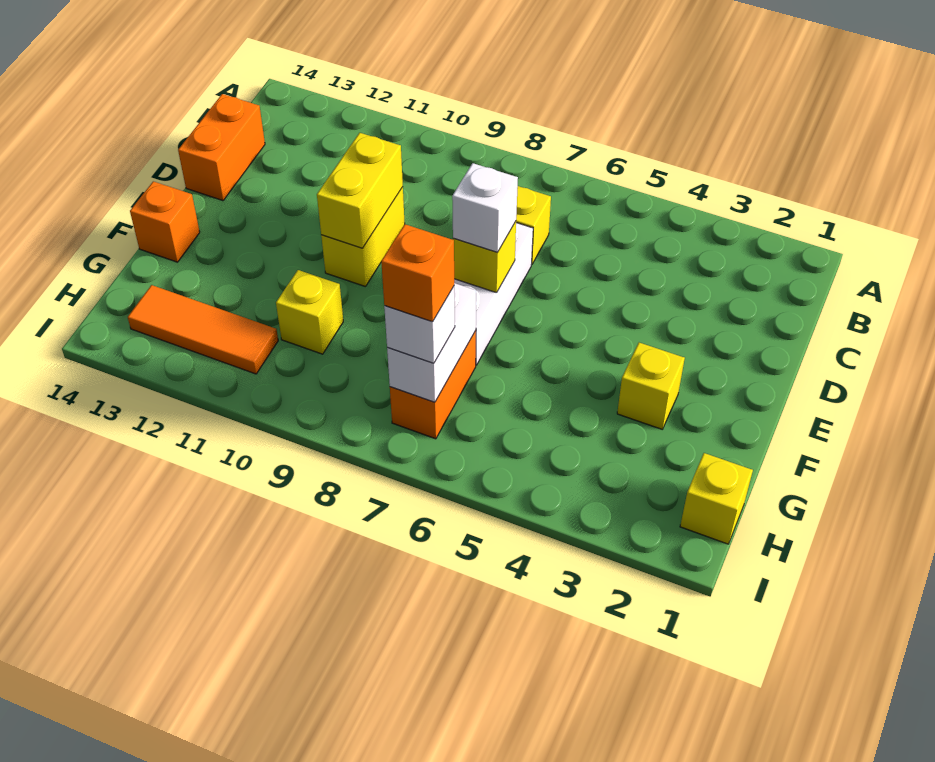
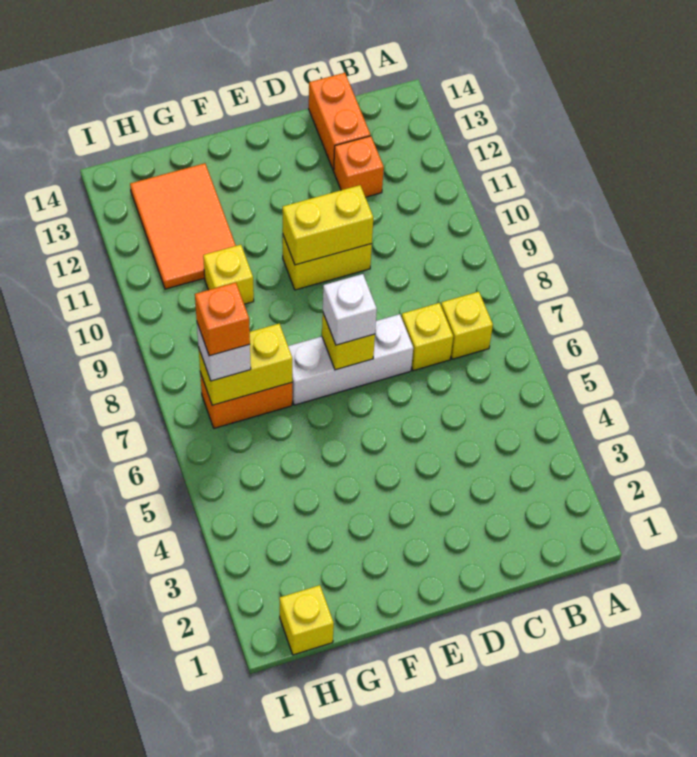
orange 1x2 brick [178,94,265,201] -> orange 1x2 brick turned to [309,73,370,170]
yellow 1x1 brick [617,343,685,429] -> yellow 1x1 brick moved to [441,292,493,359]
orange 1x1 brick [130,181,200,262] -> orange 1x1 brick moved to [334,136,384,197]
white 1x2 brick [387,283,476,402] -> yellow 1x2 brick [198,324,292,405]
orange 1x3 tile [128,285,278,374] -> orange 2x3 tile [130,163,236,289]

